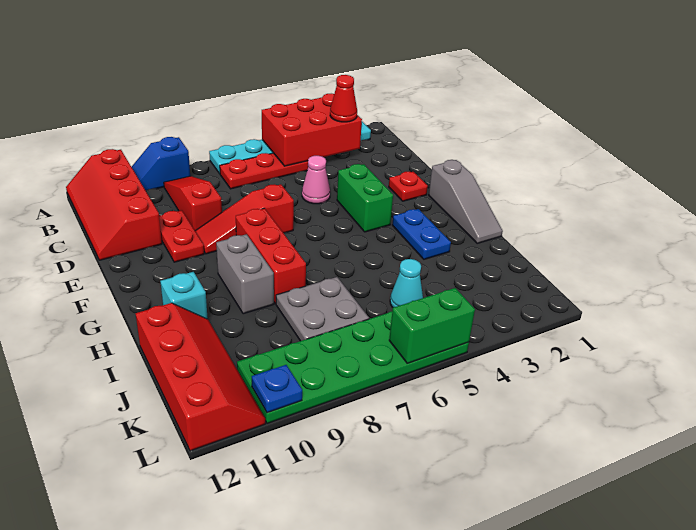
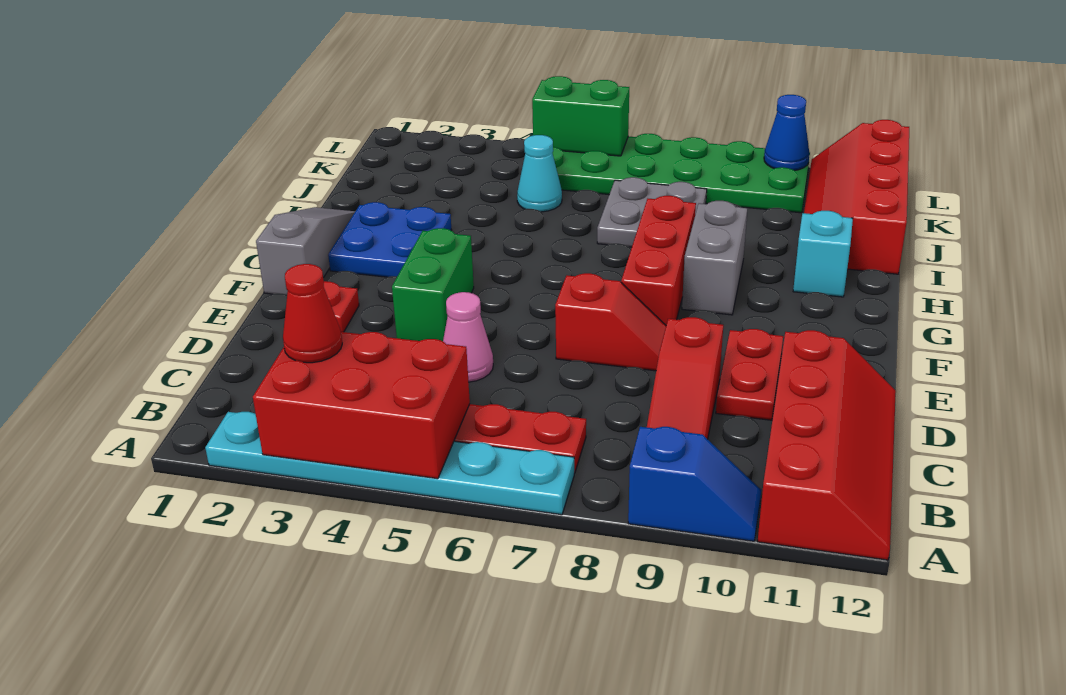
red 1x3 slope [195,184,294,254] -> red 1x2 slope [555,273,666,371]
blue 1x2 plate [392,209,451,259] -> blue 2x2 plate [328,202,451,277]
blue 1x1 plate [252,365,302,413] -> blue 1x1 cone [764,95,810,170]

